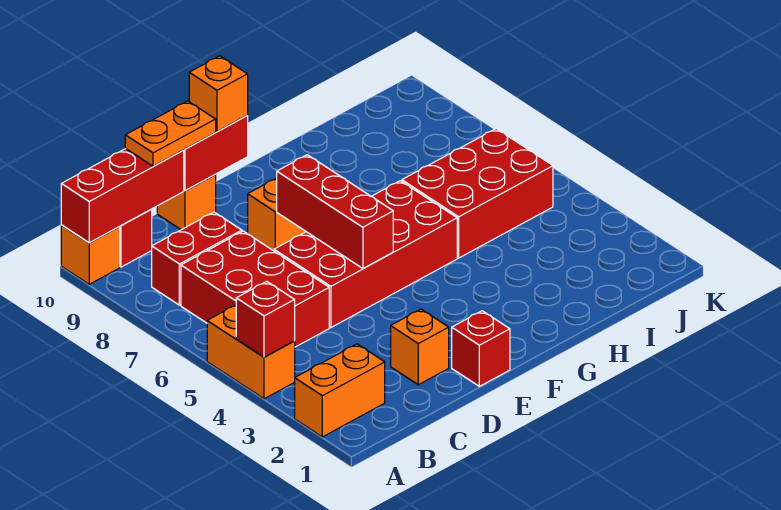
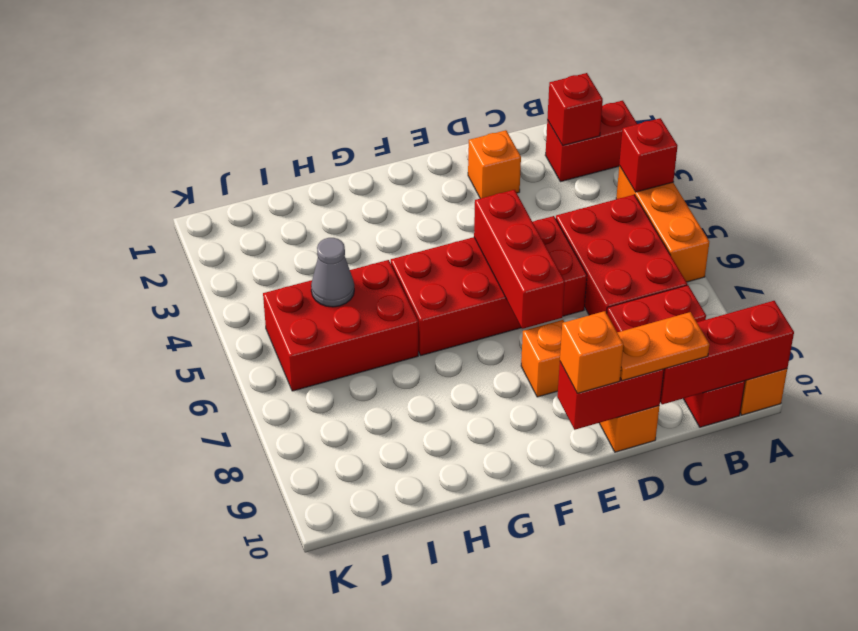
orange 1x2 brick [295,344,385,437] -> red 1x2 brick [545,101,637,182]
orange 1x2 brick [207,305,295,399] -> orange 1x3 brick [616,166,709,282]
red 1x1 brick [452,311,510,386] -> red 1x1 brick moved to [547,73,603,145]
none -> grey 1x1 cone [311,238,354,307]

